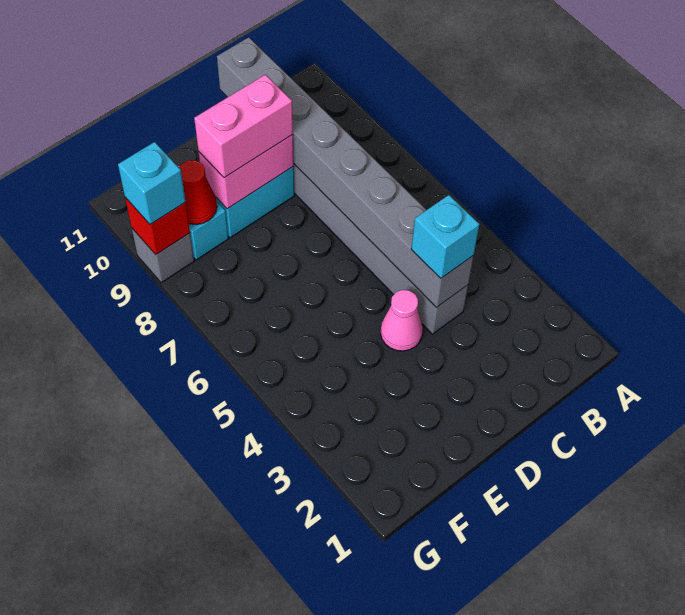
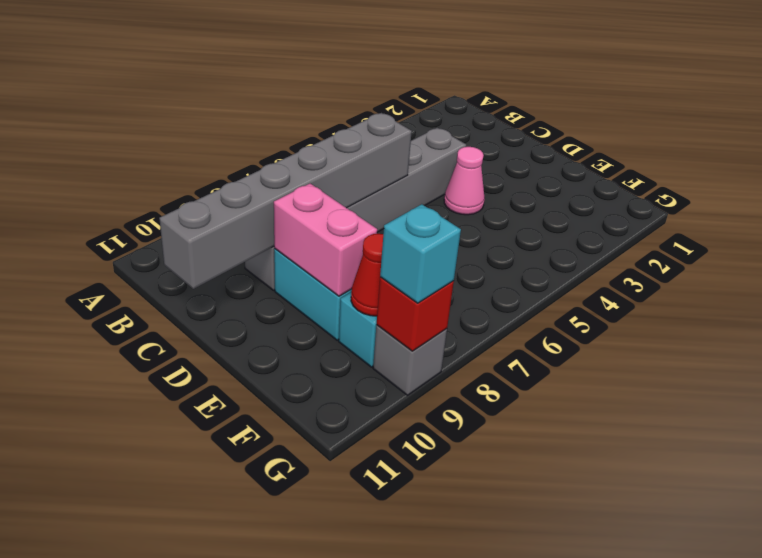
grey 1x8 brick [217,37,474,307] -> grey 1x6 brick [159,113,412,289]
cyan 1x1 brick [411,195,480,278] -> none
pink 1x2 brick [194,75,293,178] -> none

